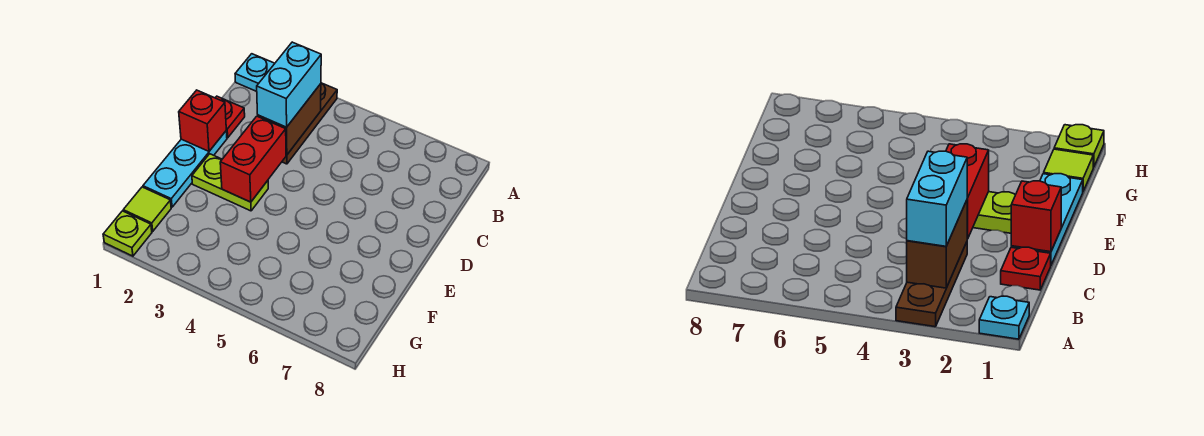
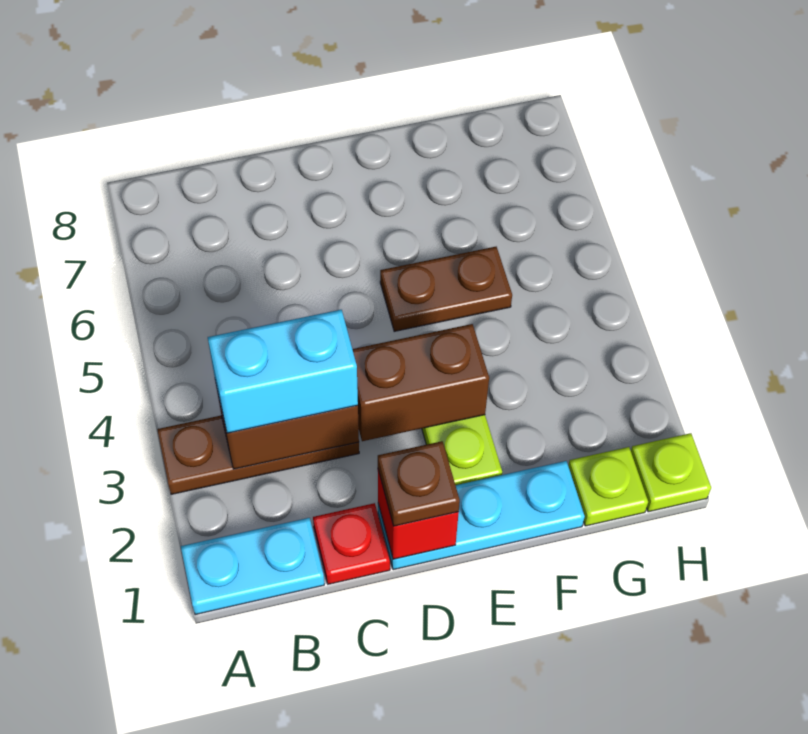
cyan 1x1 plate [235,54,275,91] -> cyan 1x2 plate [181,518,324,615]
none -> brown 1x1 plate [378,441,460,526]
red 1x2 brick [220,116,286,202] -> brown 1x2 brick [352,324,489,441]
none -> brown 1x2 plate [380,247,512,332]
lime 1x1 tile [123,187,171,231] -> lime 1x1 plate [568,447,648,526]

